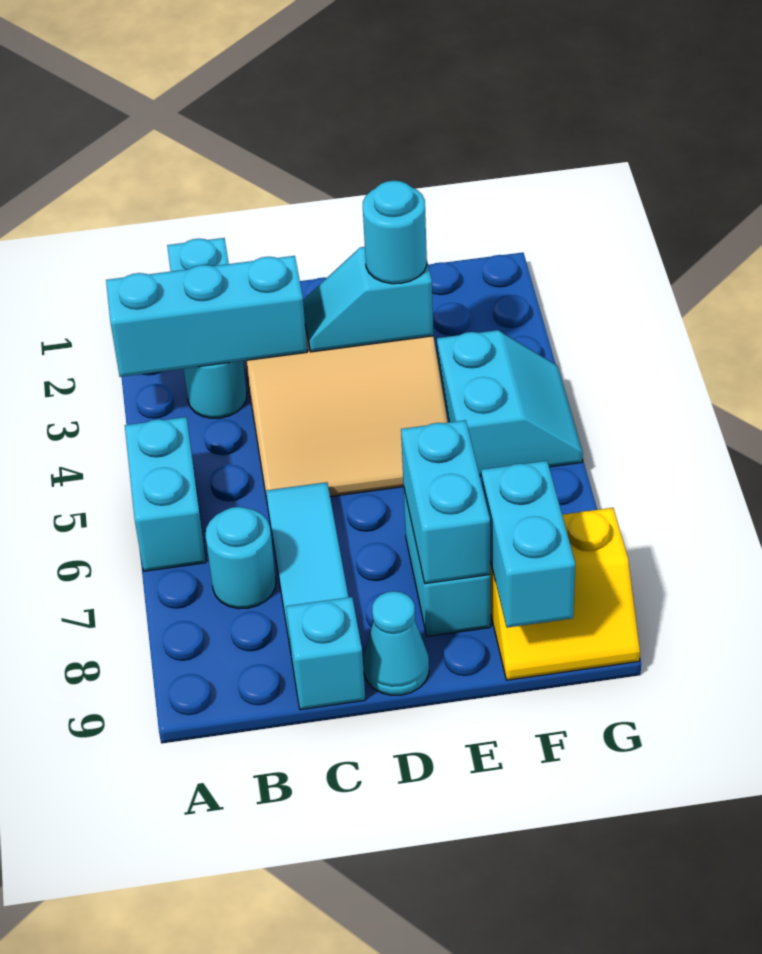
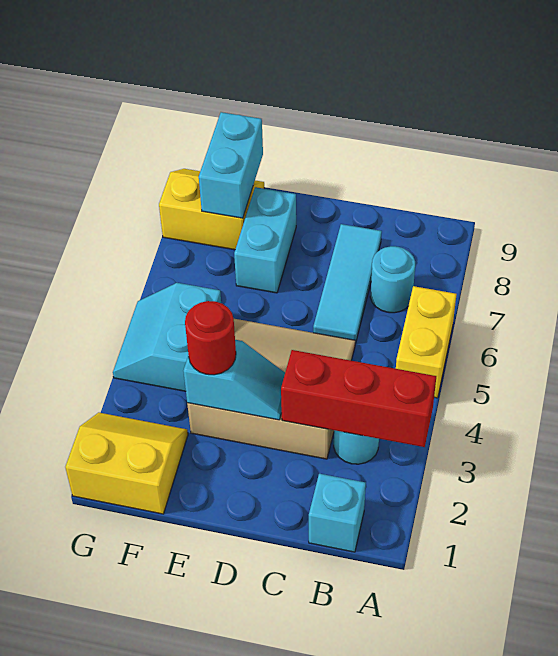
cyan 1x3 brick [106,256,307,377] -> red 1x3 brick [281,350,436,447]
cyan 1x2 brick [125,417,206,571] -> yellow 1x2 brick [396,286,457,398]
cyan 1x1 brick [286,597,365,710] -> none
cyan 1x1 cone [363,591,429,695] -> none
cyan 1x1 round brick [363,181,427,284] -> red 1x1 round brick [185,301,236,375]
cyan 1x2 brick [401,420,490,584] -> none
none -> yellow 2x2 slope [65,413,188,514]

